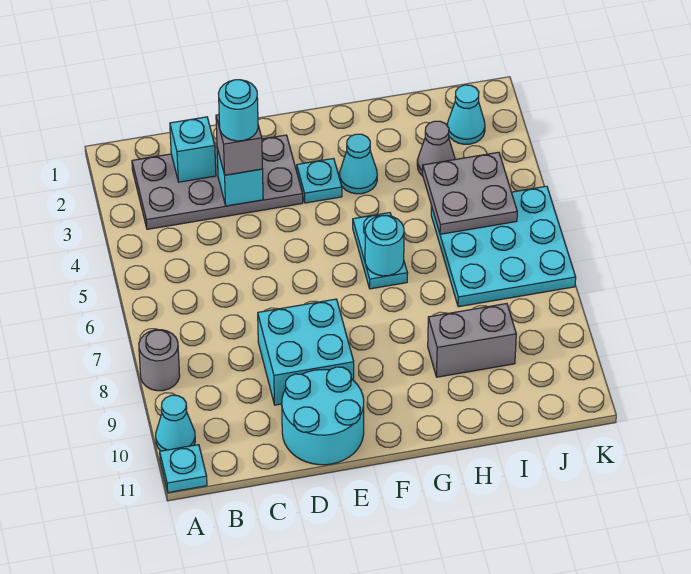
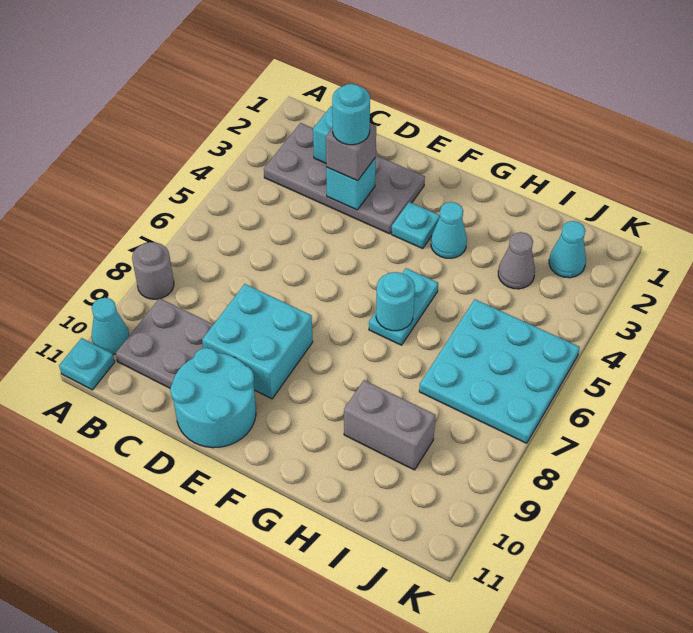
grey 2x2 plate [423,152,517,234] -> grey 2x2 plate moved to [115,298,213,388]

